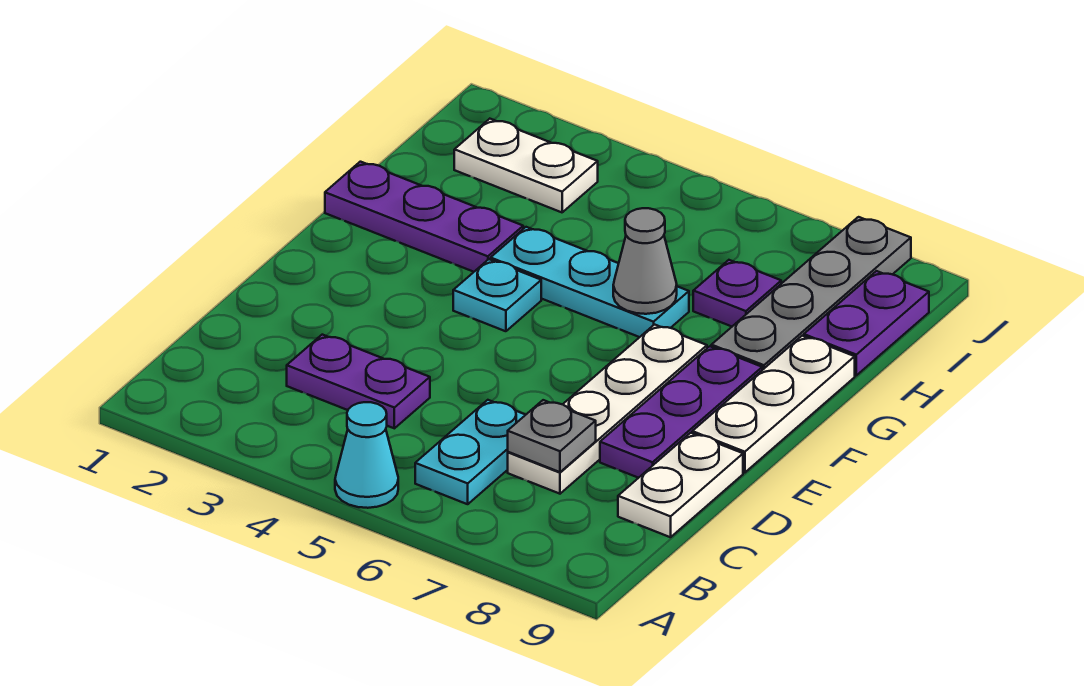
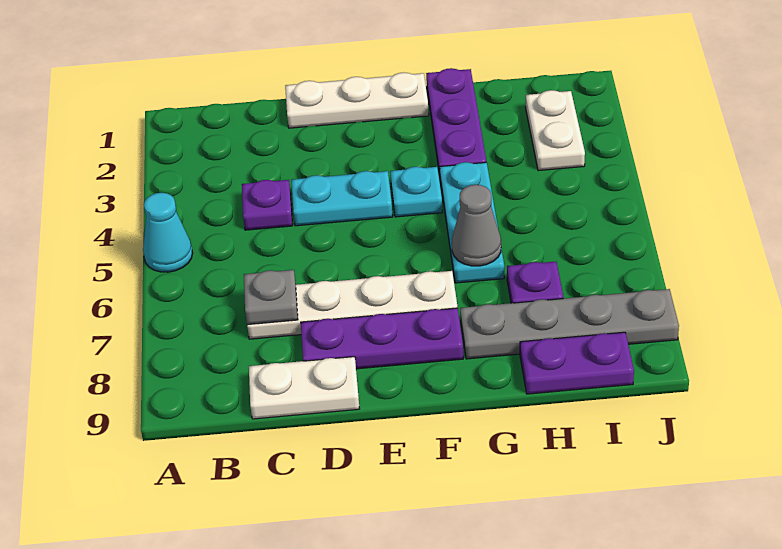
cyan 1x2 plate [415,400,525,504] -> cyan 1x2 plate moved to [291,171,393,226]
purple 1x2 plate [287,335,430,428] -> purple 1x1 plate [242,180,293,230]
white 1x3 plate [692,336,855,473] -> white 1x3 plate moved to [285,73,429,128]

